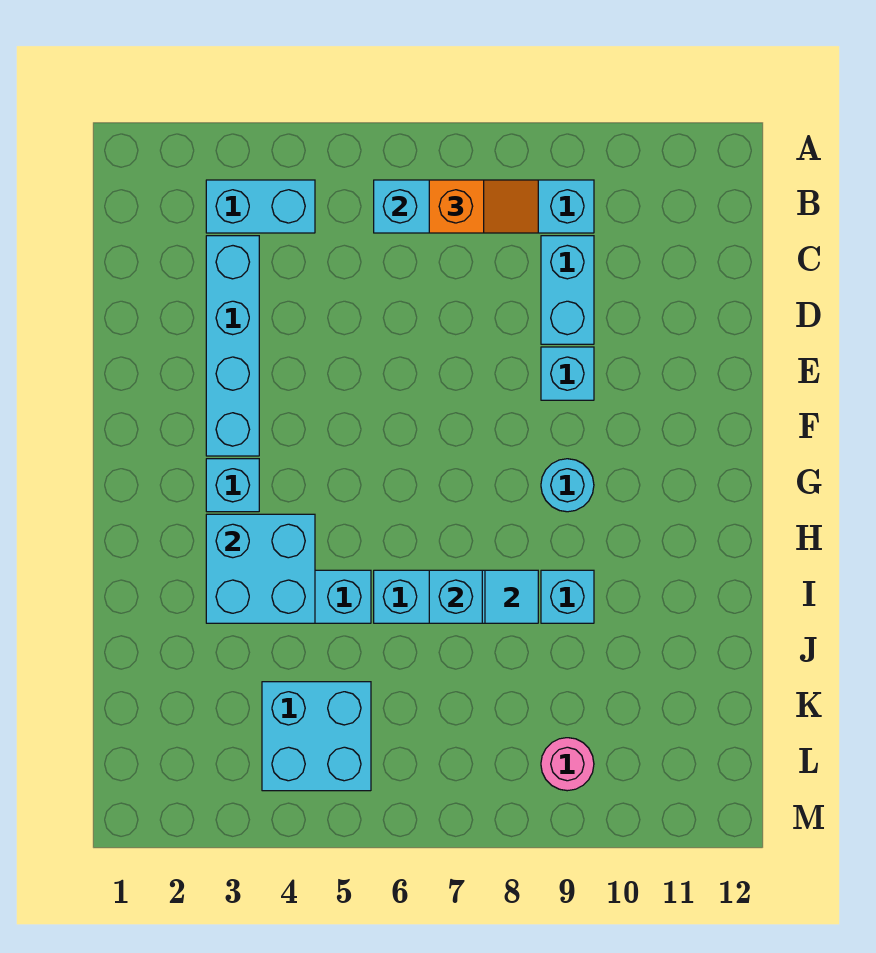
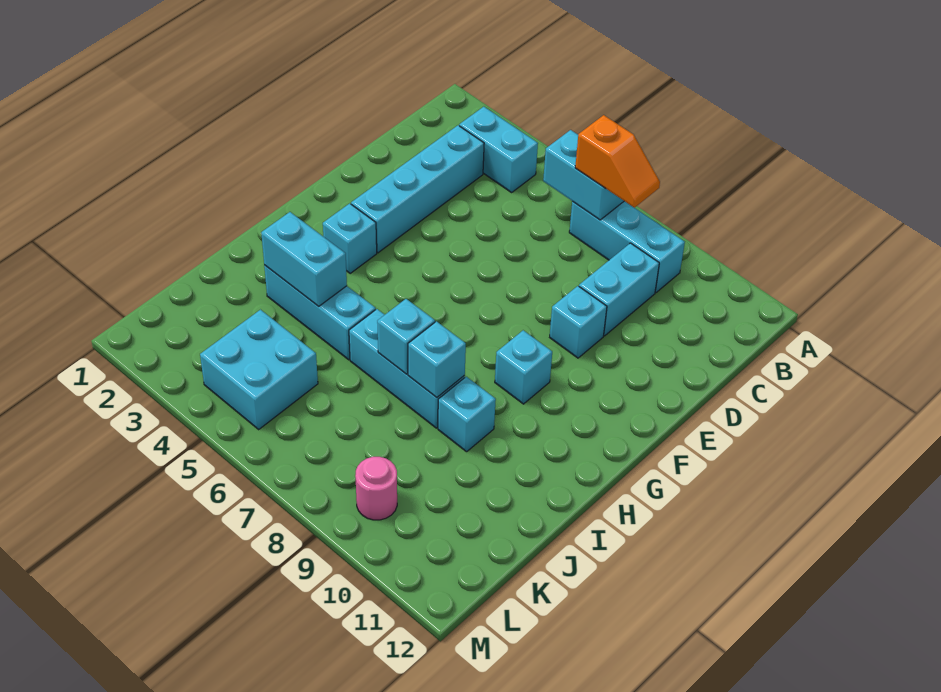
cyan 1x1 round brick [541,459,594,512] -> cyan 1x1 brick [495,330,552,404]
cyan 2x2 brick [206,514,315,623] -> cyan 1x2 brick [261,212,347,306]
cyan 1x1 tile [485,570,538,623] -> cyan 1x1 brick [408,321,466,397]

